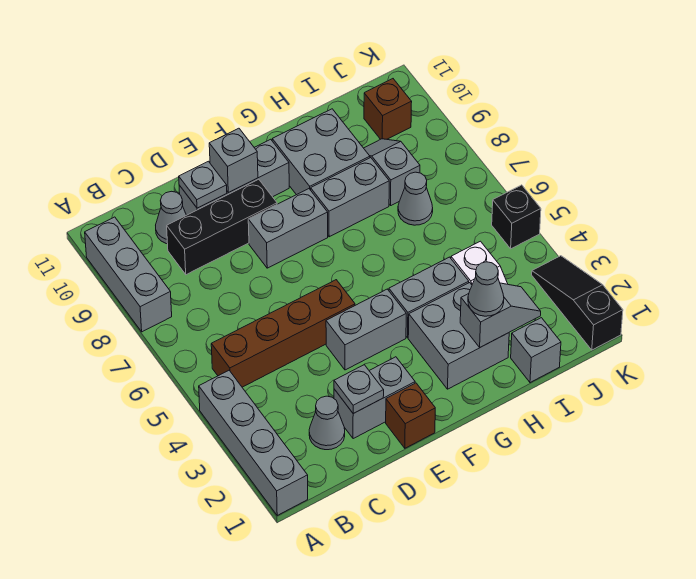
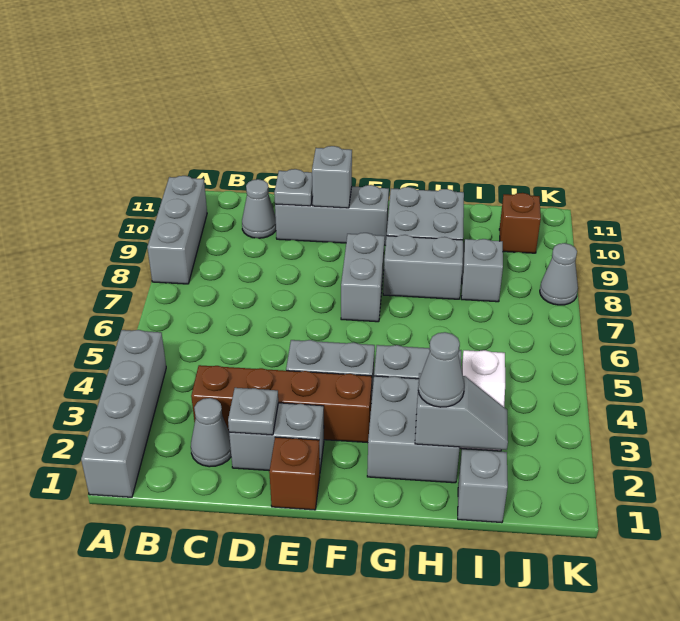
brown 1x4 brick [211,280,355,387] -> brown 1x4 brick moved to [191,365,372,443]
black 1x3 brick [167,179,277,275] -> none
grey 1x2 brick [248,189,328,268] -> grey 1x2 brick turned to [341,233,385,322]
grey 1x1 cone [398,172,433,225] -> grey 1x1 cone moved to [540,243,578,305]
black 1x3 slope [532,256,623,350] -> none
black 1x1 brick [492,185,541,249] -> none

